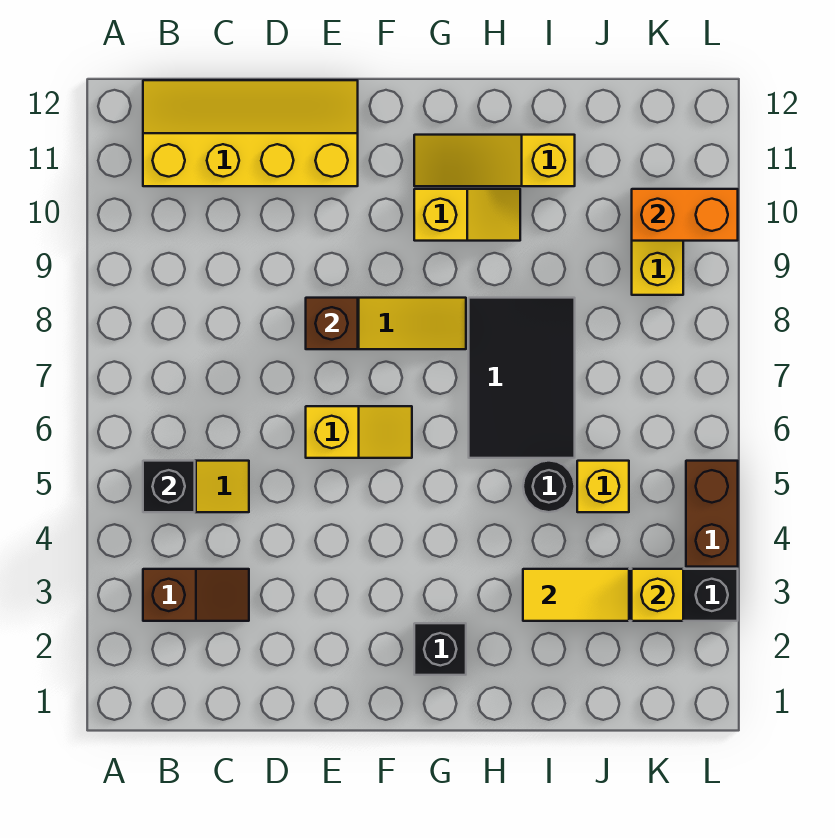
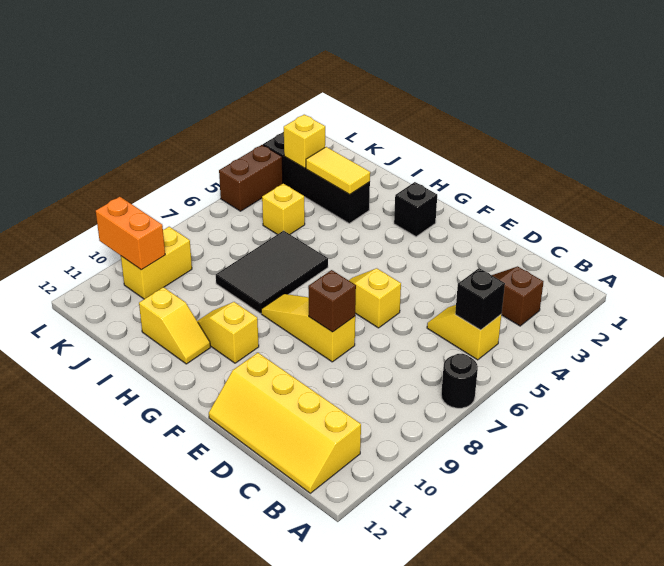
yellow 1x3 slope [414,135,575,186] -> yellow 1x2 slope [139,287,210,364]
black 1x1 round brick [523,461,575,512] -> black 1x1 round brick moved to [441,354,478,408]

